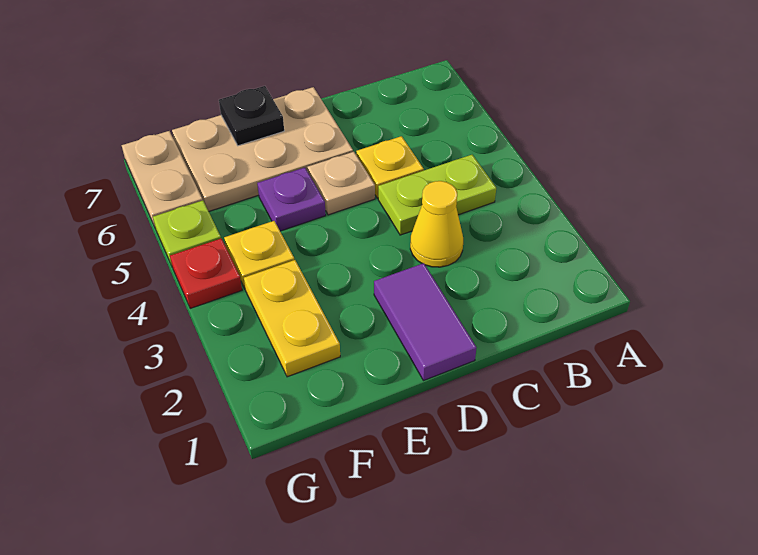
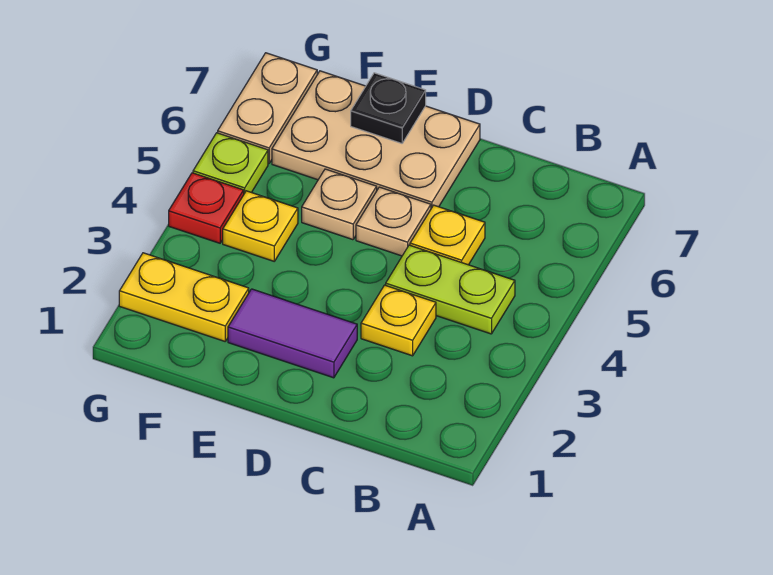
yellow 1x1 cone [410,181,463,267] -> yellow 1x1 plate [361,285,436,356]
purple 1x2 tile [374,263,477,381] -> purple 1x2 tile turned to [228,289,357,378]
purple 1x1 plate [257,168,326,231] -> tan 1x1 plate [302,169,377,240]
yellow 1x2 plate [244,260,340,377] -> yellow 1x2 plate turned to [119,253,249,341]

